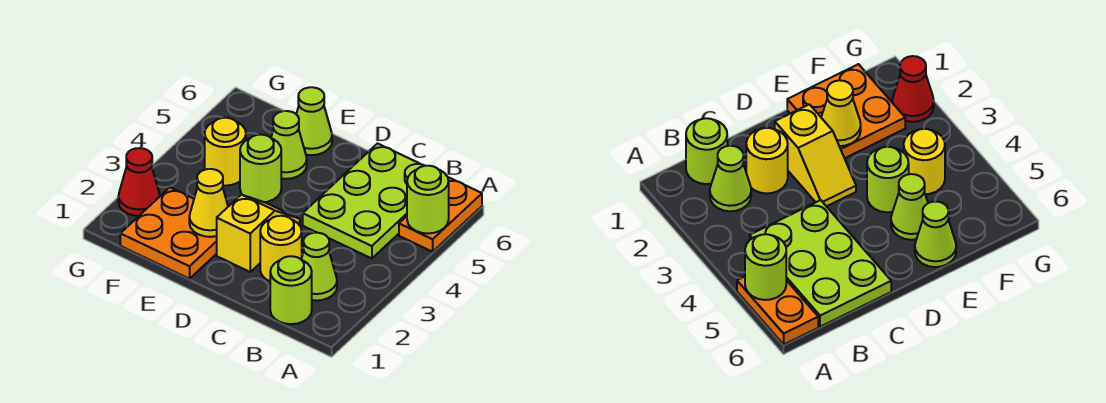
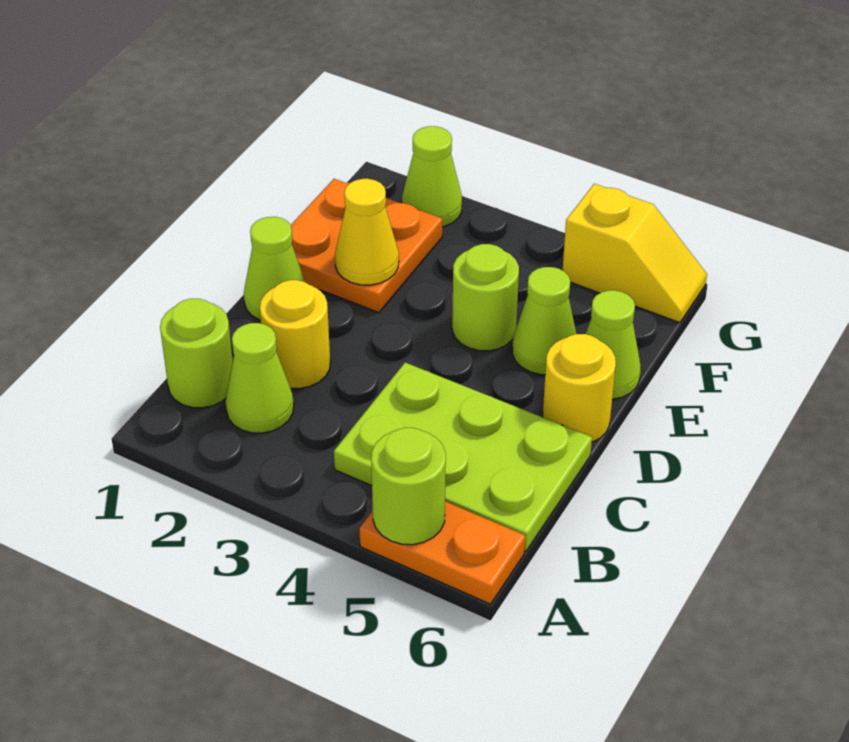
none -> lime 1x1 cone [244,217,305,320]
yellow 1x2 slope [217,195,300,272] -> yellow 1x2 slope moved to [563,184,707,323]
yellow 1x1 round brick [205,118,246,186] -> yellow 1x1 round brick moved to [543,334,616,442]
red 1x1 cone [118,148,160,216] -> lime 1x1 cone [402,126,462,227]

